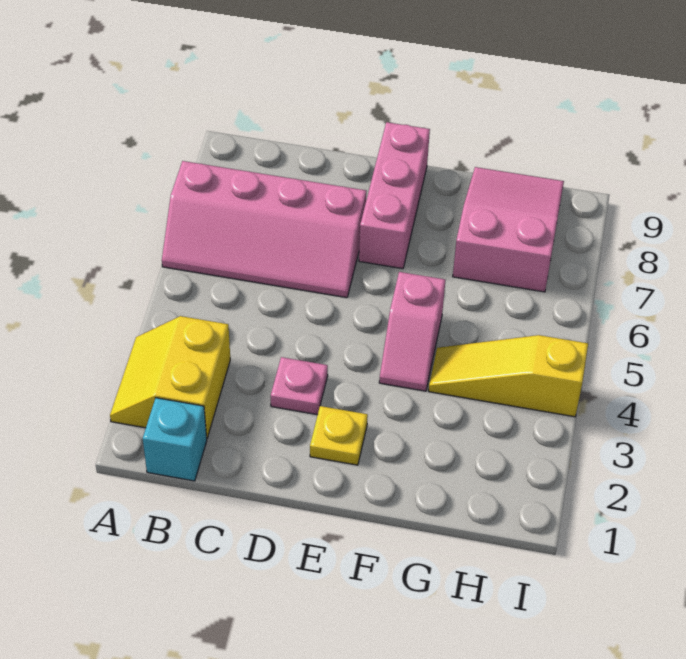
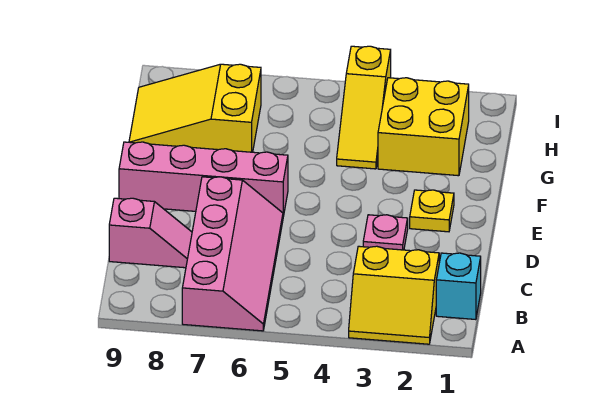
pink 1x3 brick [359,122,430,269] -> pink 1x4 brick [119,142,288,216]
pink 1x2 slope [379,272,445,391] -> pink 1x2 slope moved to [109,198,192,268]
none -> yellow 2x2 brick [378,78,469,176]
pink 2x3 slope [453,167,564,292] -> yellow 2x3 slope [129,64,261,152]

